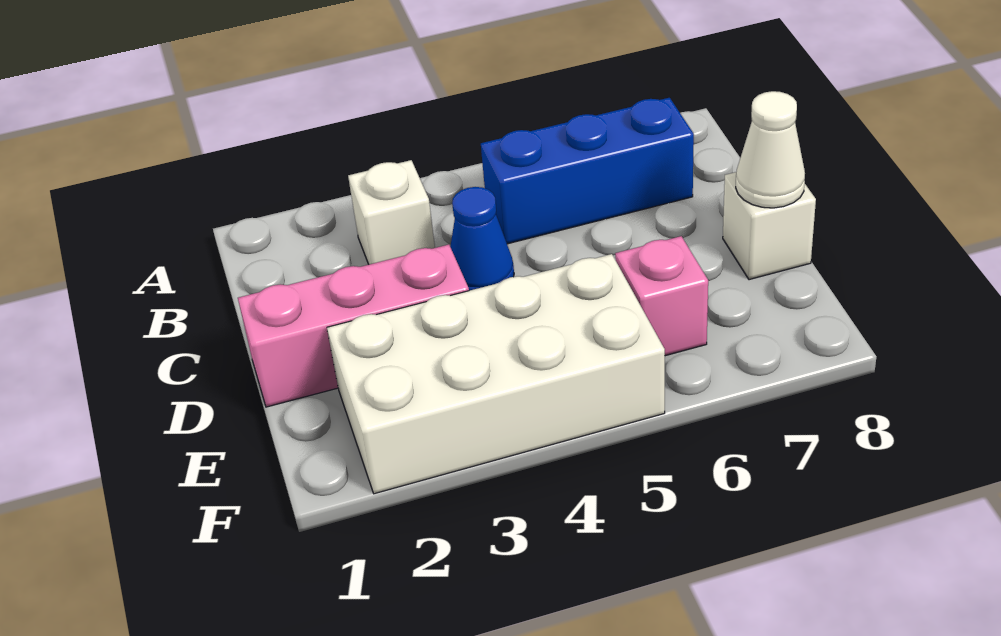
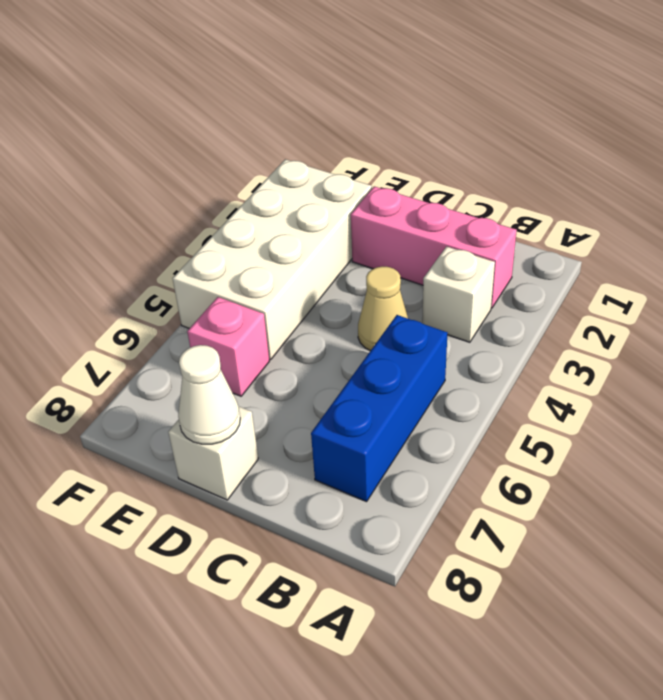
blue 1x1 cone [450,187,514,291] -> tan 1x1 cone [358,266,408,351]
pink 1x3 brick [238,245,469,407] -> pink 1x3 brick turned to [351,186,517,308]

